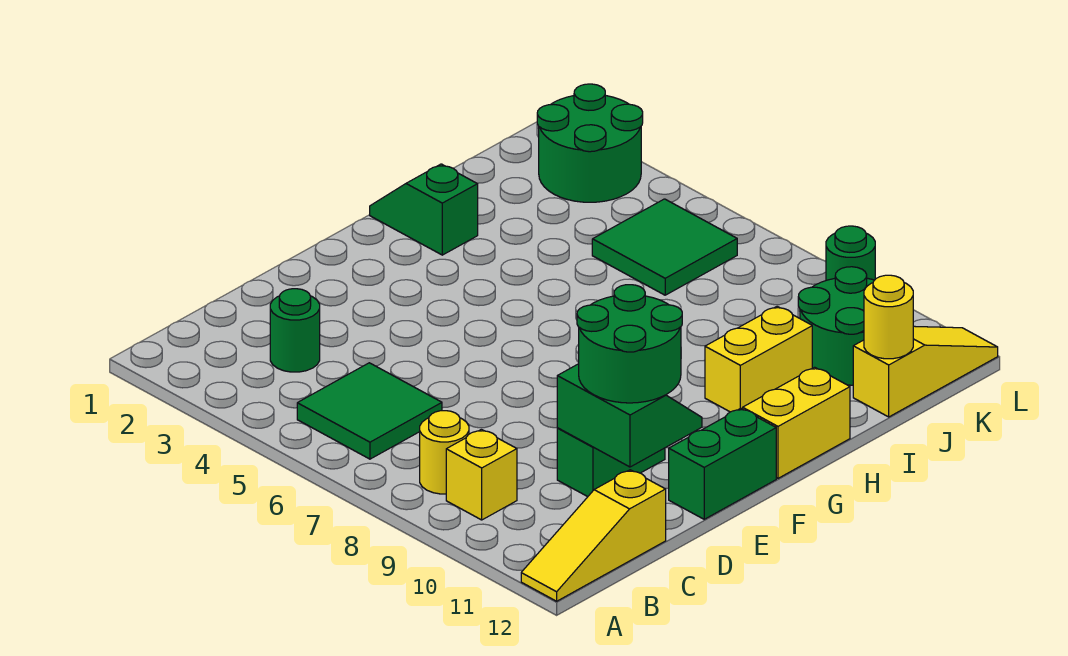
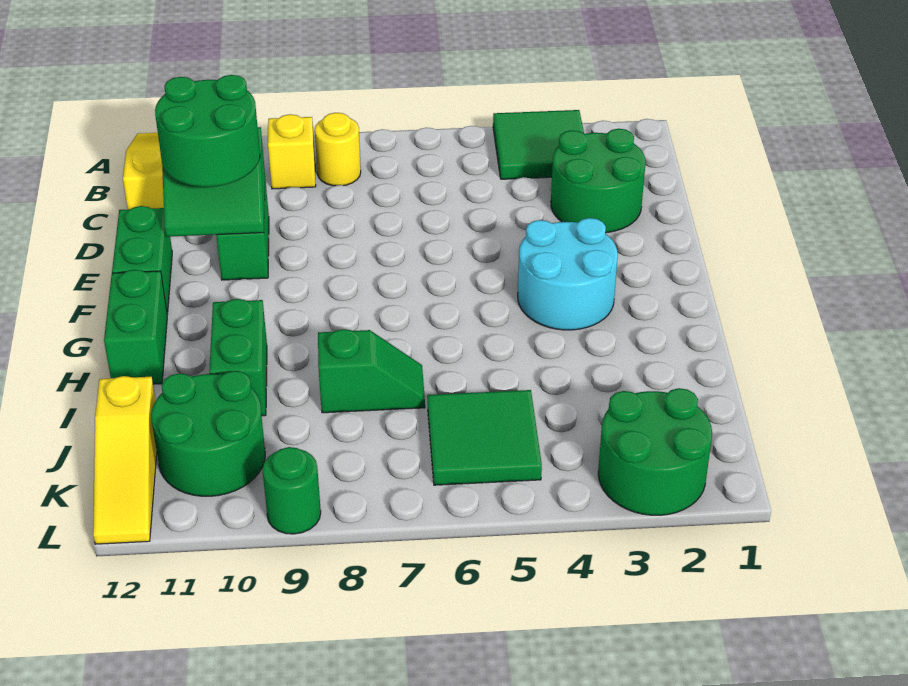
green 2x2 tile [297,363,442,459] -> green 2x2 tile moved to [493,110,584,179]
green 1x1 round brick [270,289,320,372] -> green 2x2 round brick [551,129,646,233]
none -> cyan 2x2 round brick [518,218,618,330]
yellow 1x2 brick [743,367,850,478] -> green 1x2 brick [104,270,167,384]
green 1x2 slope [370,164,478,255] -> green 1x2 slope moved to [318,329,425,413]
yellow 1x2 brick [705,306,812,412] -> green 1x2 brick [209,299,267,416]
yellow 1x1 round brick [864,275,913,359] -> none

